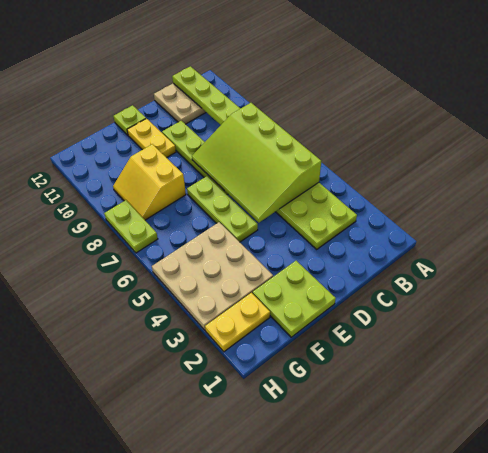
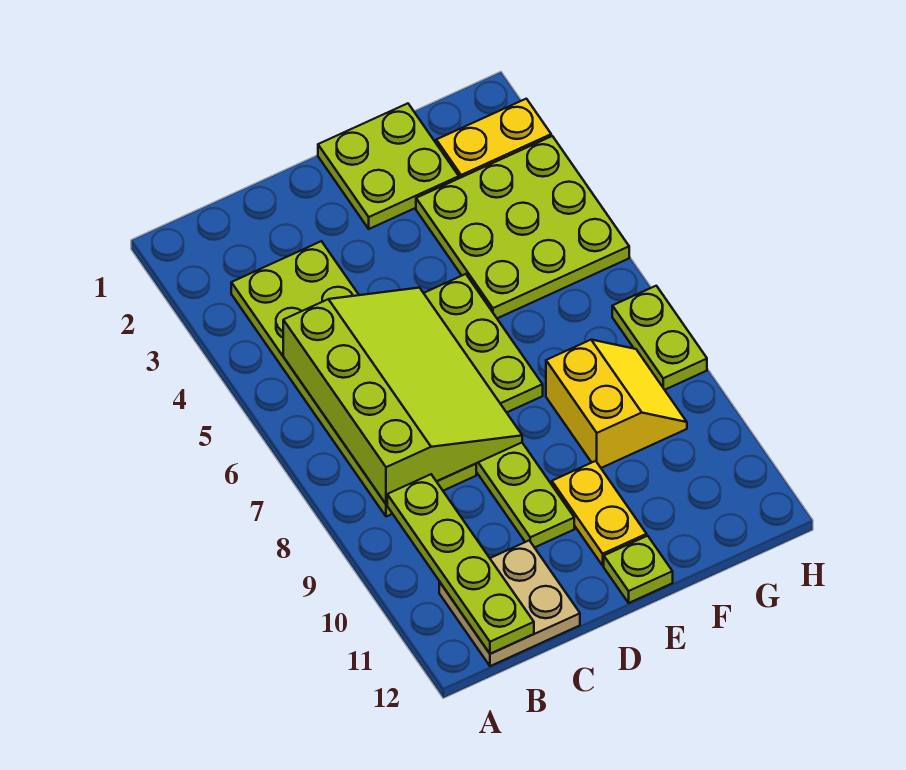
tan 3x3 plate [152,222,273,330] -> lime 3x3 plate [416,136,629,318]

